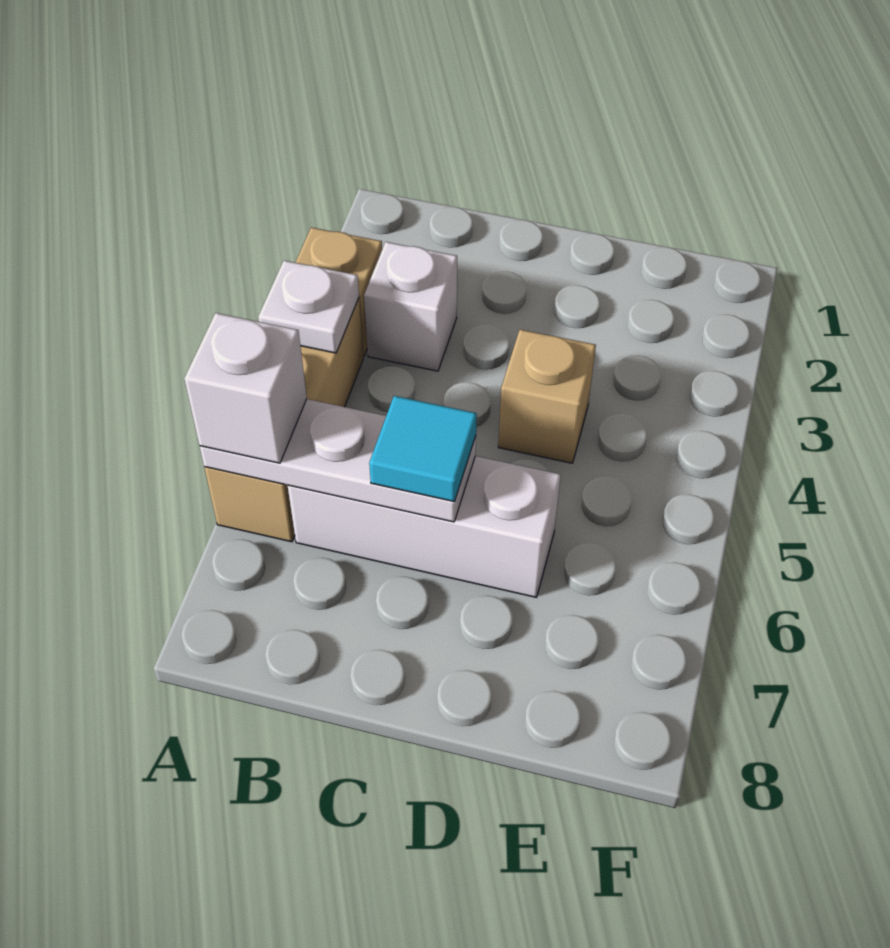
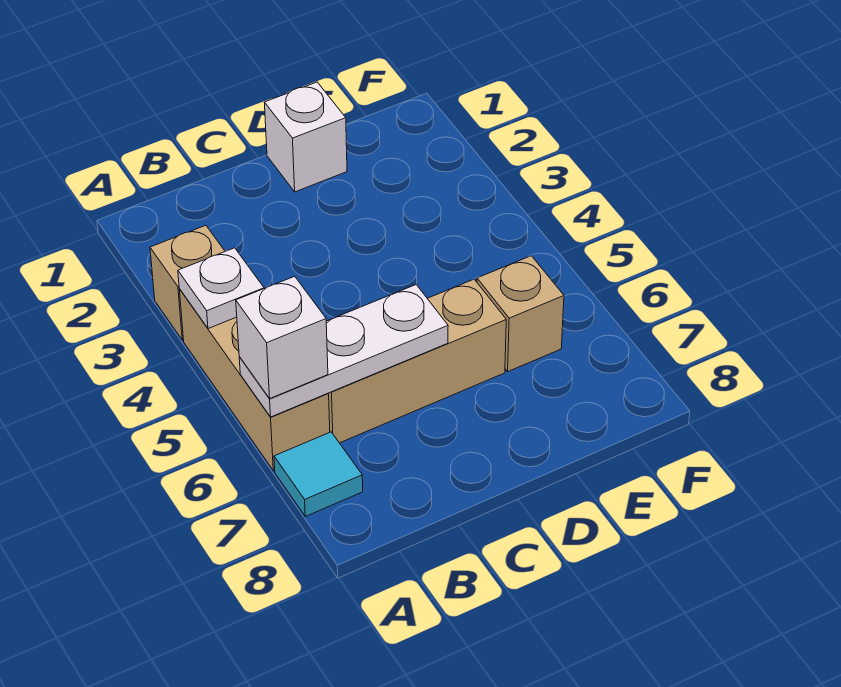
white 1x1 brick [364,242,457,371] -> white 1x1 brick moved to [264,82,347,192]
white 1x3 brick [288,456,561,597] -> tan 1x3 brick [328,279,506,443]
cyan 1x1 tile [369,396,477,502] -> cyan 1x1 tile moved to [274,432,363,516]
tan 1x1 brick [498,330,596,463] -> tan 1x1 brick moved to [477,256,564,371]

